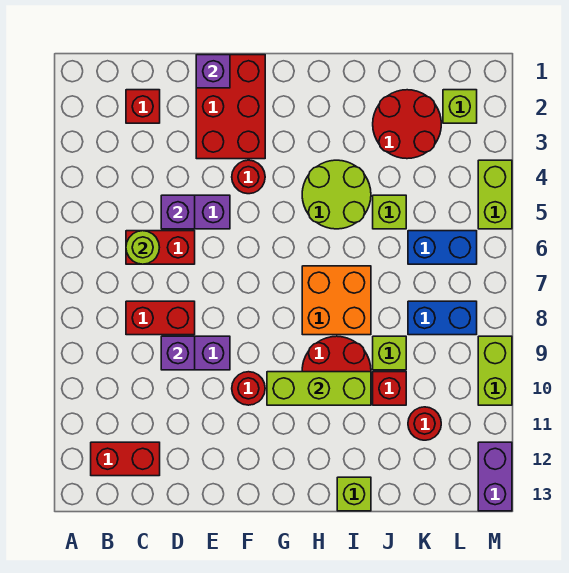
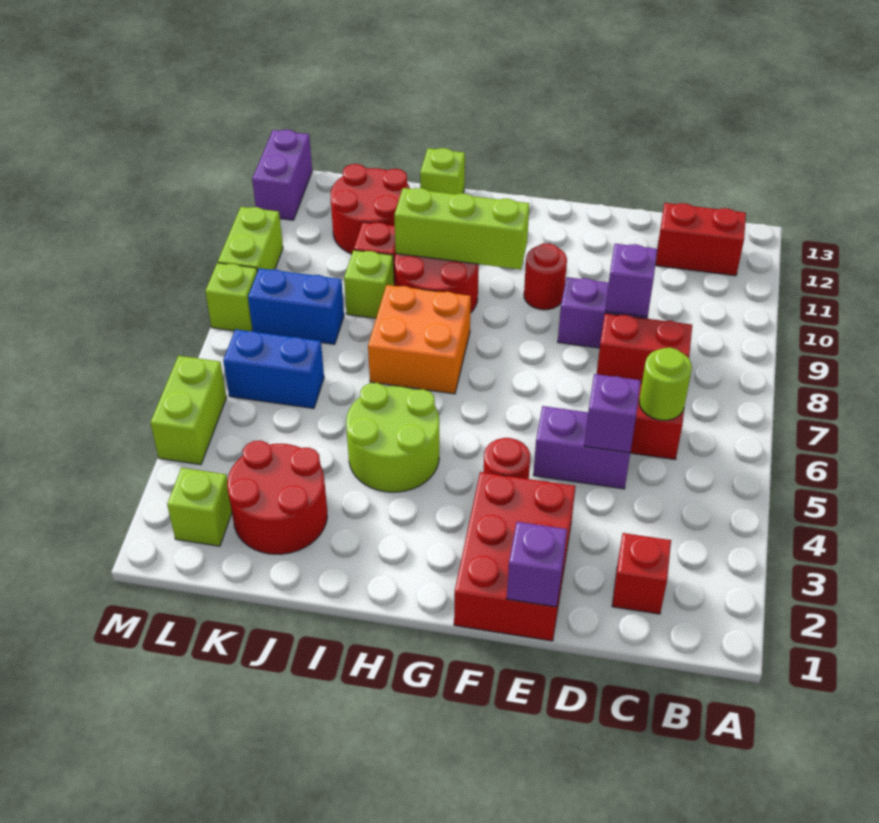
lime 1x1 brick [373,195,406,229] -> lime 1x1 brick moved to [205,263,257,331]
red 1x1 round brick [408,407,441,440] -> red 2x2 round brick [331,164,410,254]

